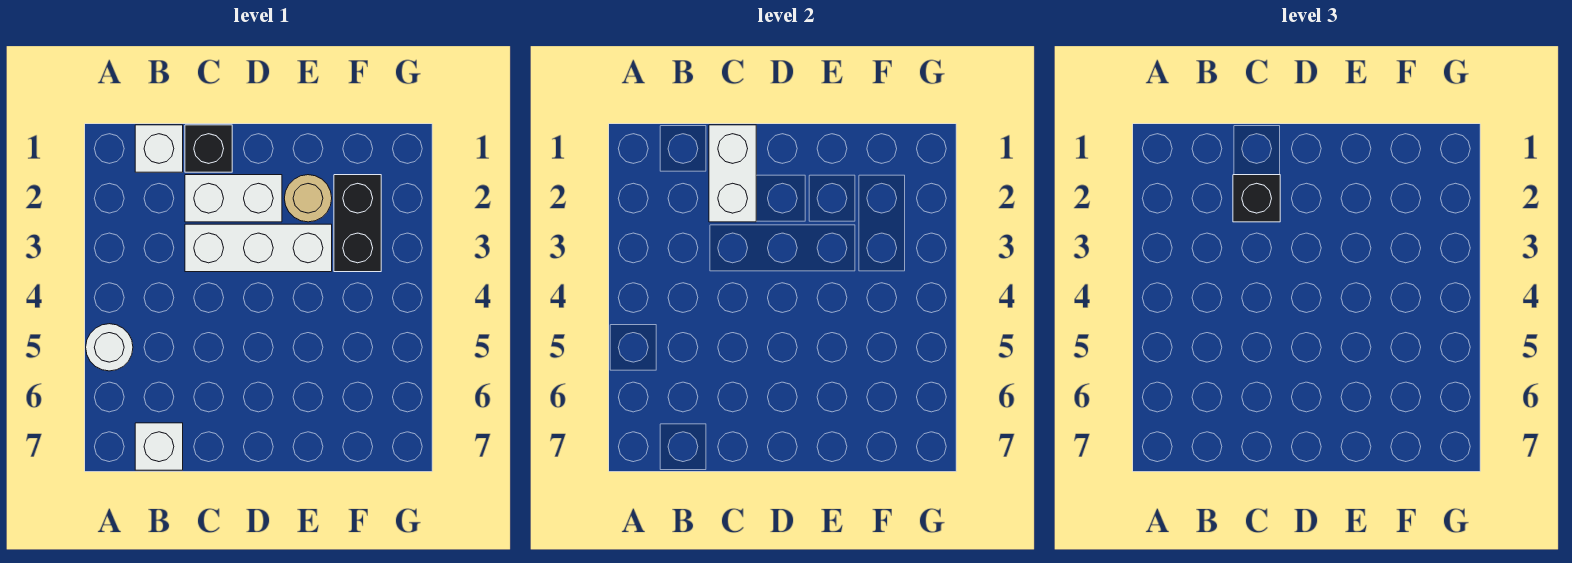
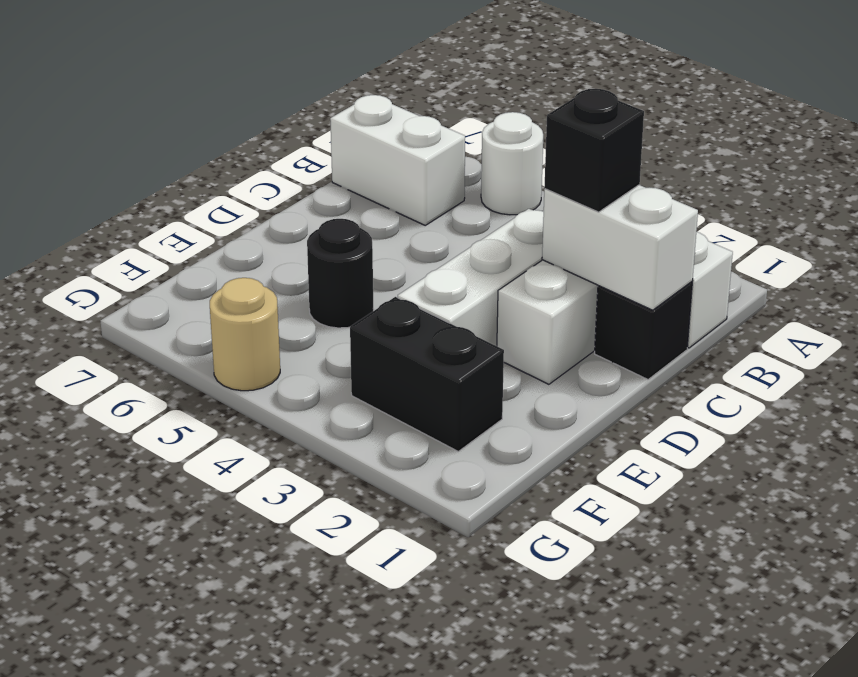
white 1x1 brick [135,423,183,470] -> white 1x2 brick [330,95,465,225]
tan 1x1 round brick [284,175,332,222] -> tan 1x1 round brick moved to [210,278,280,391]
none -> black 1x1 round brick [307,219,374,328]

